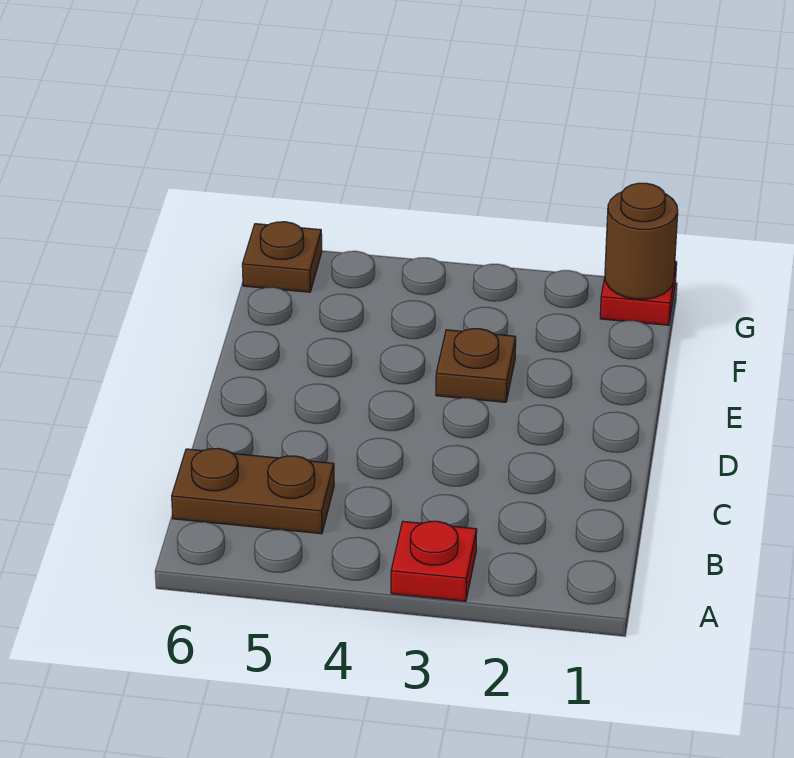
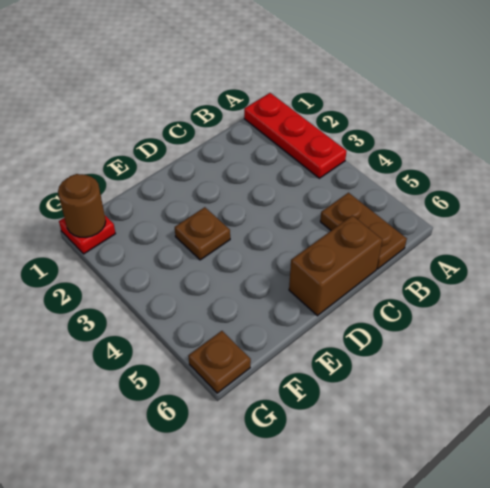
red 1x1 plate [391,521,477,601] -> red 1x3 plate [244,93,347,178]
none -> brown 1x2 brick [289,215,382,316]

